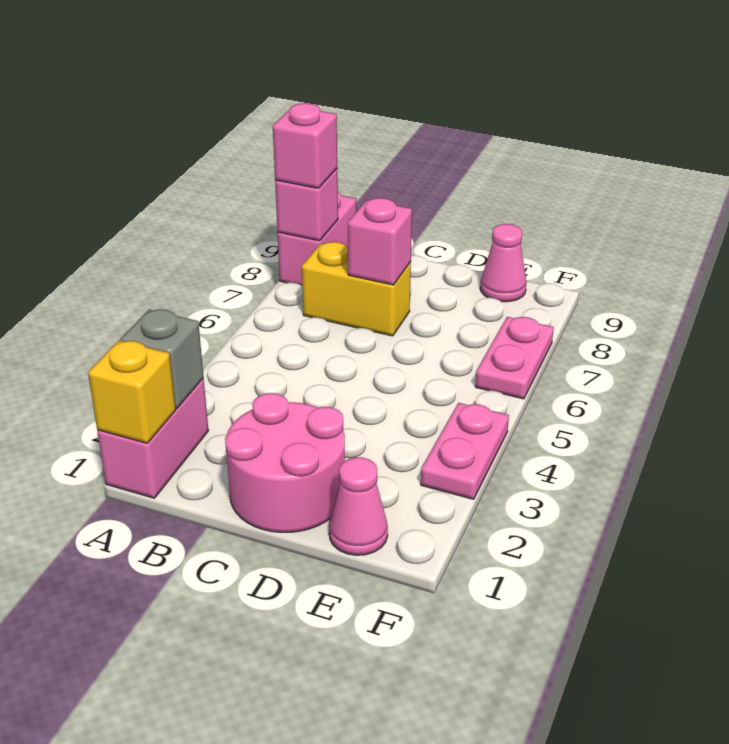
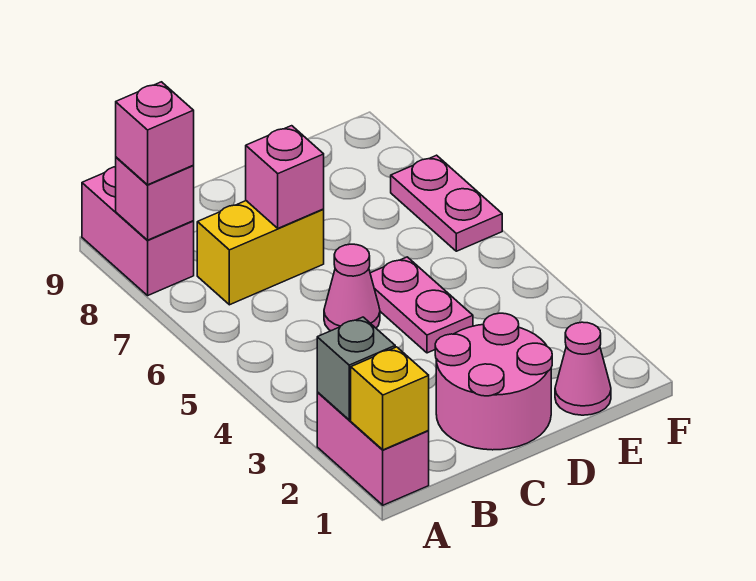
pink 1x1 cone [480,224,526,302] -> pink 1x1 cone moved to [324,244,380,331]
pink 1x2 plate [421,403,509,499] -> pink 1x2 plate moved to [370,257,473,353]

